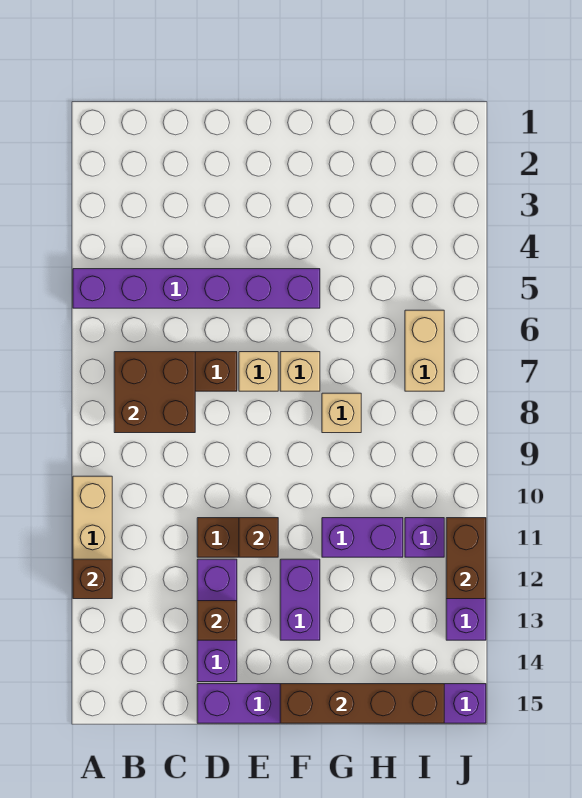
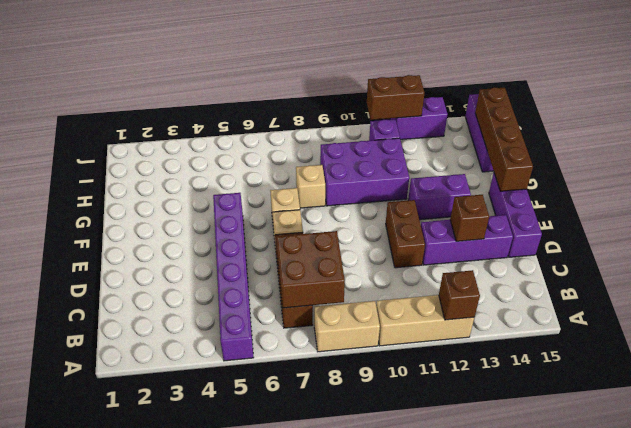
brown 1x1 brick [239,518,278,557] -> none
purple 1x2 brick [322,518,403,557] -> purple 2x3 brick [320,138,409,206]
tan 1x2 brick [405,310,444,391] -> tan 1x2 brick moved to [314,301,380,352]

